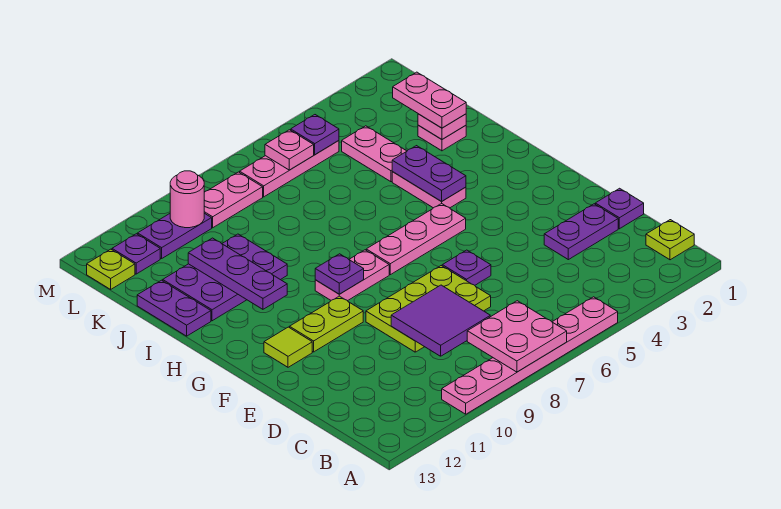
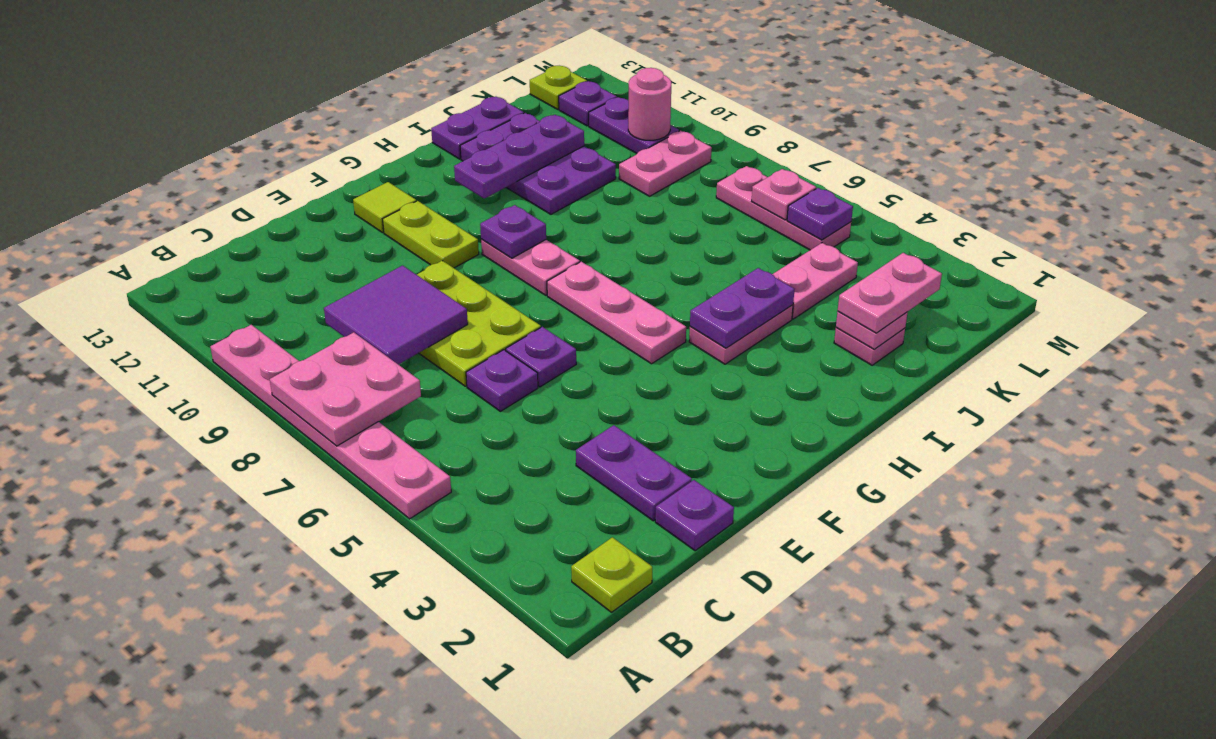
none -> purple 1x1 plate [466,350,538,411]
pink 1x2 plate [204,172,263,228] -> pink 1x2 plate turned to [619,131,712,196]

